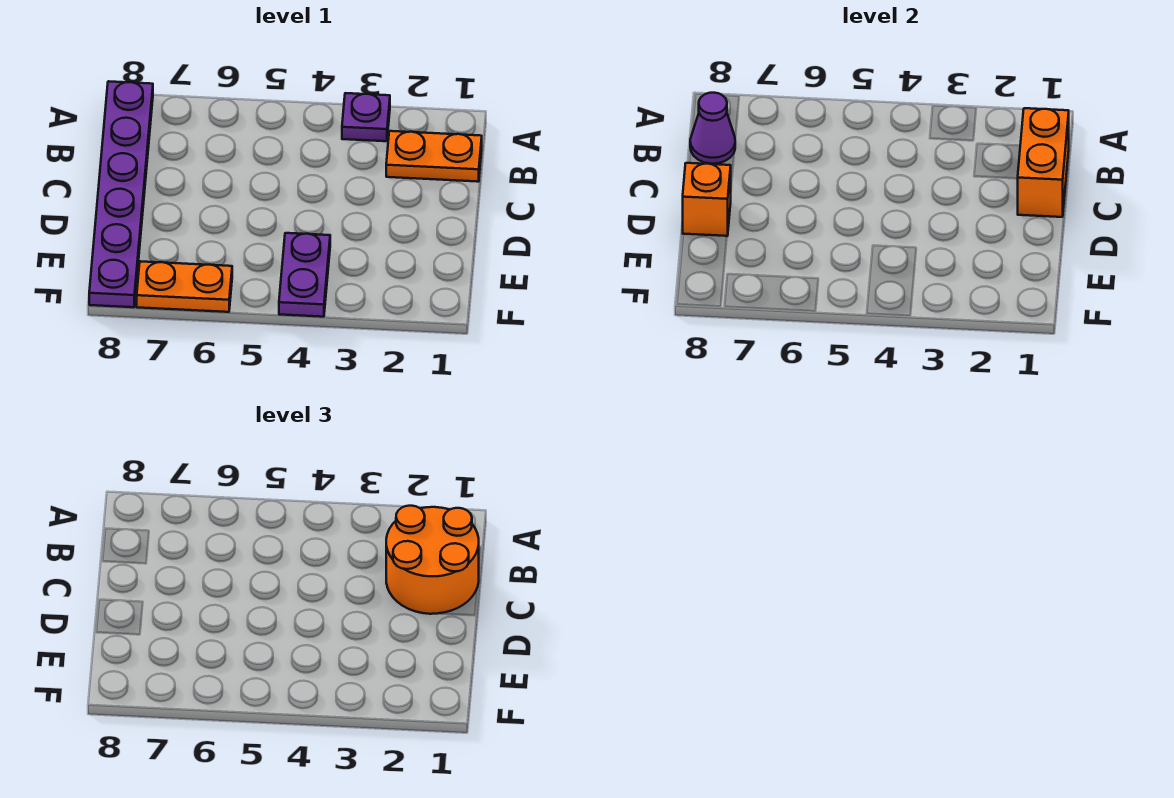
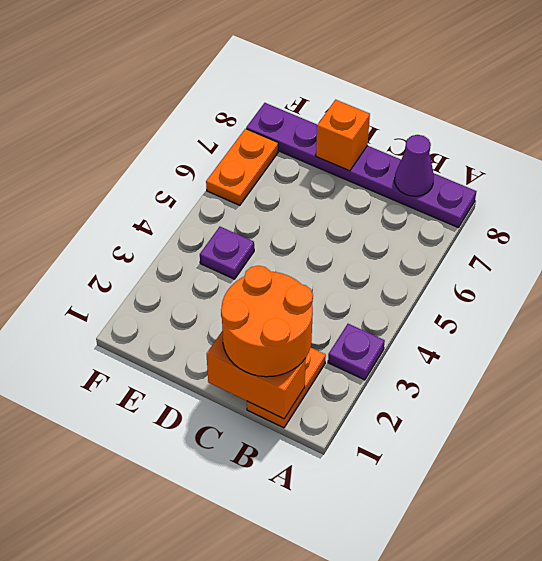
purple 1x2 plate [279,233,330,317] -> purple 1x1 plate [200,227,254,279]

